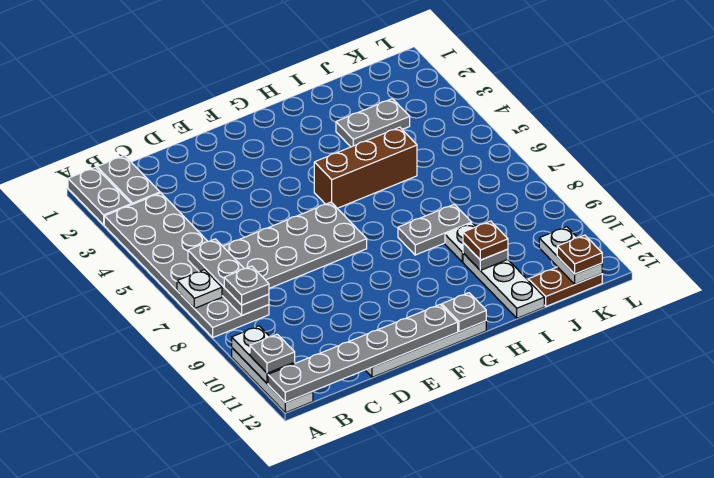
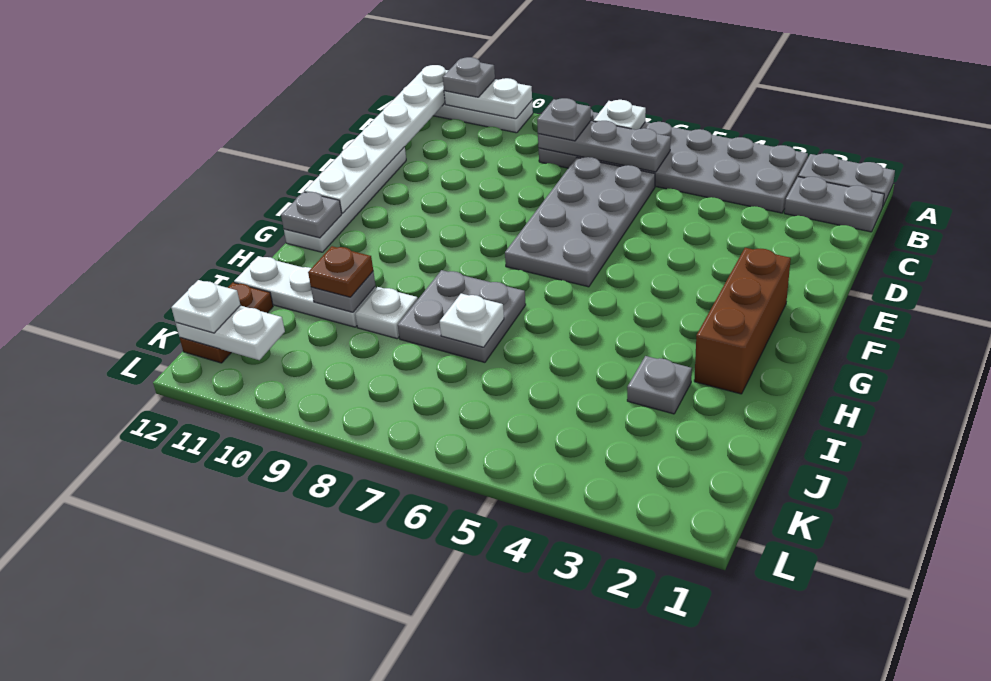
grey 1x6 plate [268,305,458,402] -> white 1x6 plate [305,65,449,213]
brown 1x3 brick [314,127,417,208] -> brown 1x3 brick moved to [694,248,791,394]
grey 1x2 plate [398,204,472,255] -> grey 2x2 plate [398,270,526,362]
grey 1x2 plate [336,99,410,147] -> grey 1x1 plate [627,356,692,414]
none -> white 1x1 plate [440,293,504,347]
brown 1x1 plate [557,235,602,274] -> white 1x1 plate [171,280,240,333]

